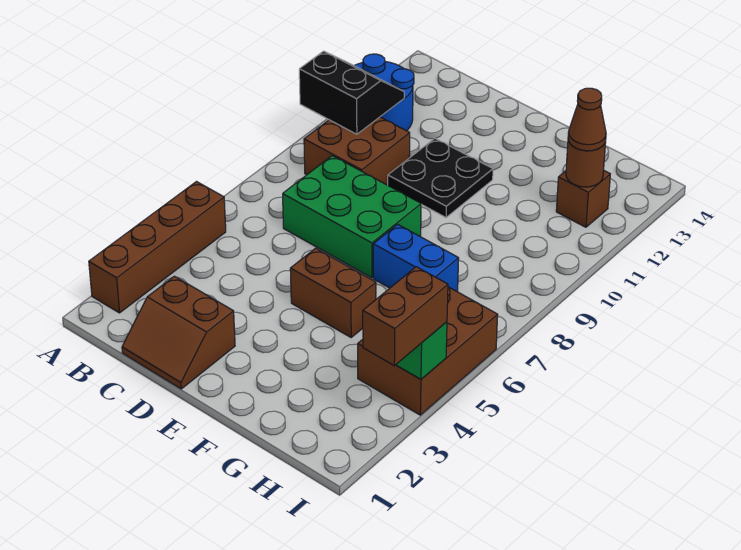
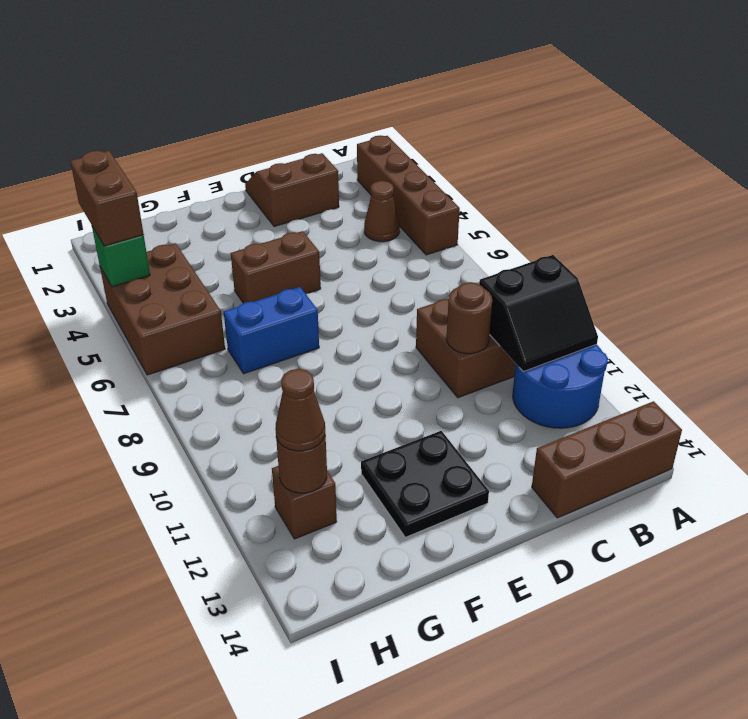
none -> brown 1x3 brick [532,401,682,518]
none -> brown 1x1 cone [364,181,400,242]
green 2x3 brick [283,156,421,278] -> none
none -> brown 1x1 round brick [447,282,492,354]
black 2x2 plate [388,138,493,217] -> black 2x2 plate moved to [361,431,489,537]

